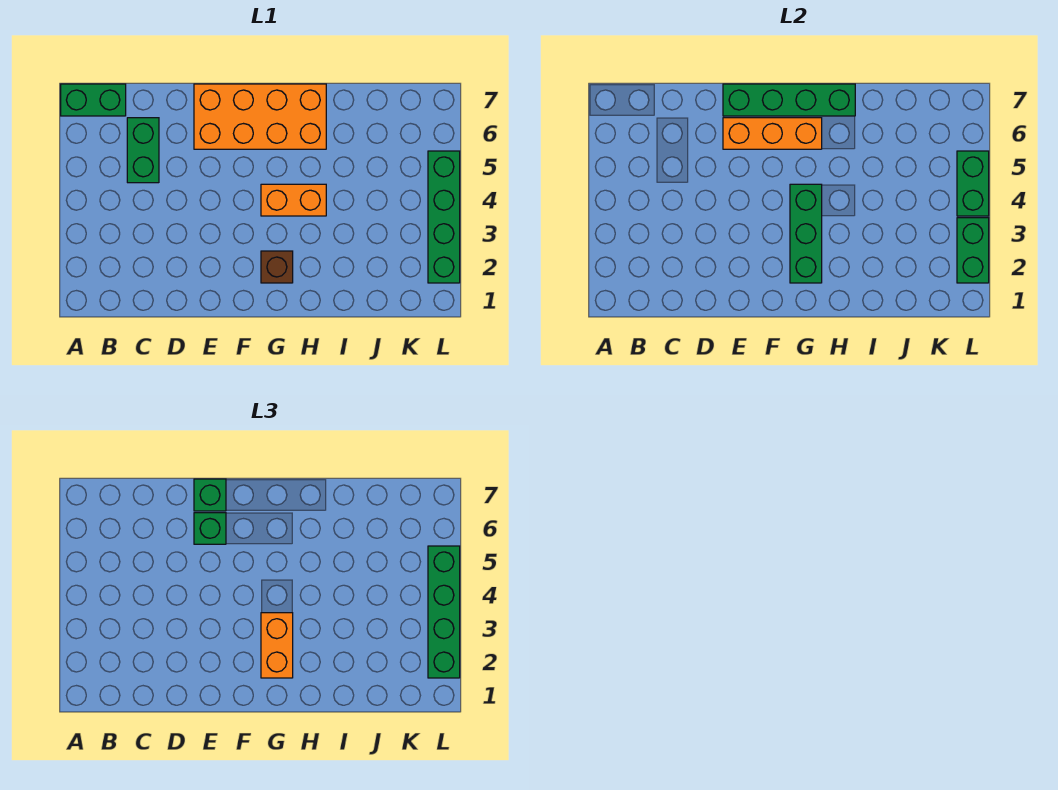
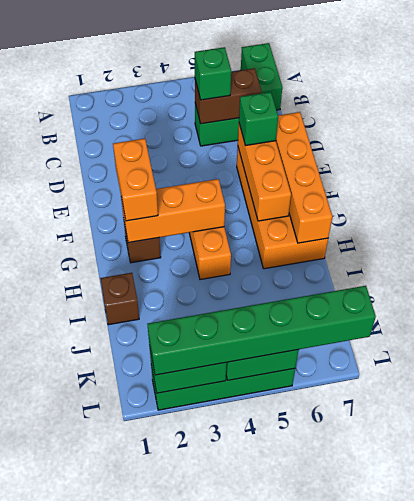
none -> brown 1x2 brick [195,68,261,124]
green 1x4 brick [723,84,855,116] -> orange 1x4 brick [276,112,332,243]
green 1x1 brick [194,479,226,511] -> green 1x1 brick moved to [195,47,231,100]
green 1x3 brick [790,184,822,283] -> orange 1x3 brick [121,179,225,243]
orange 1x2 brick [261,613,293,678] -> orange 1x2 brick turned to [113,139,158,221]
none -> brown 1x1 brick [100,273,139,325]
green 1x4 brick [428,546,460,678] -> green 1x6 brick [148,286,376,375]

